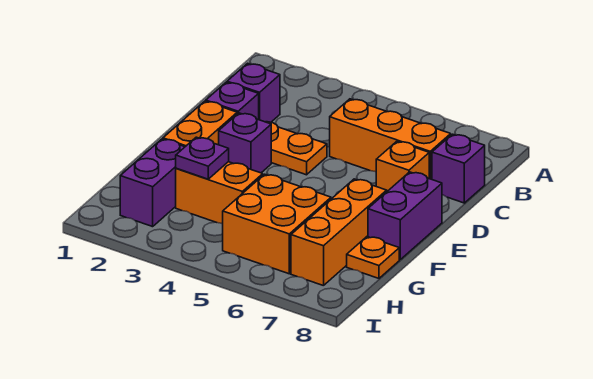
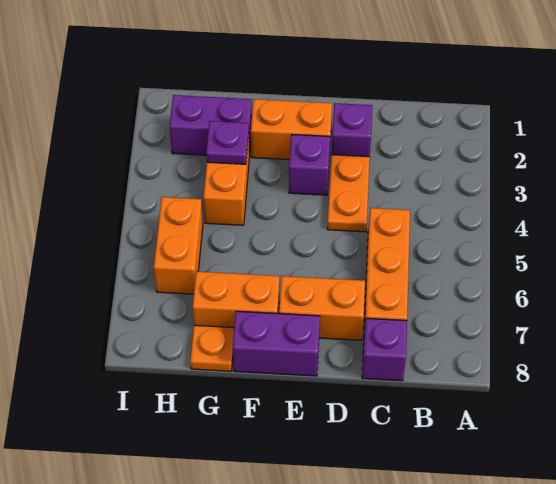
purple 1x1 brick [227,63,280,122] -> none
orange 1x1 brick [376,141,429,191] -> orange 1x2 brick [279,276,365,340]
orange 1x3 brick [291,179,387,286] -> orange 1x2 brick [193,271,279,328]
orange 2x2 brick [223,174,331,274] -> orange 1x2 brick [154,197,203,294]

